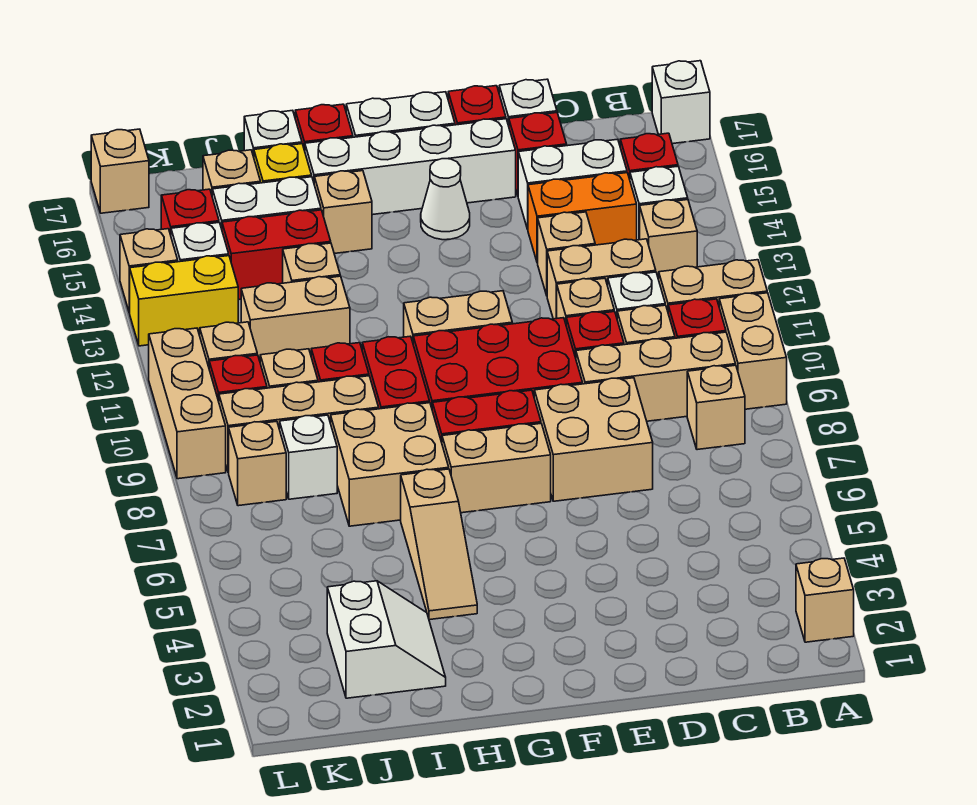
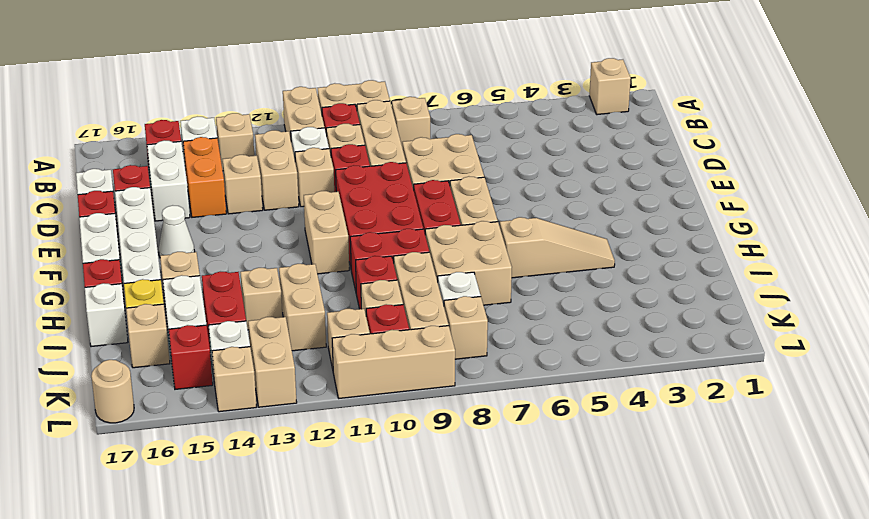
white 1x1 brick [652,61,710,144] -> none
white 2x2 slope [327,581,446,698] -> none
yellow 1x2 brick [130,256,238,346] -> tan 1x2 brick [248,317,297,407]
tan 1x1 brick [91,129,149,213] -> tan 1x1 round brick [91,360,134,423]

